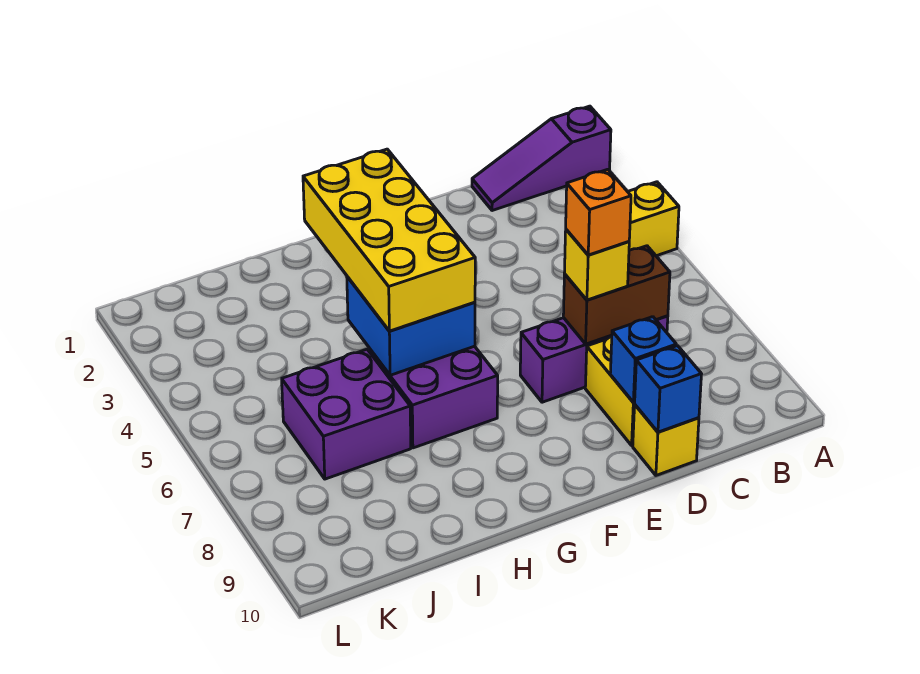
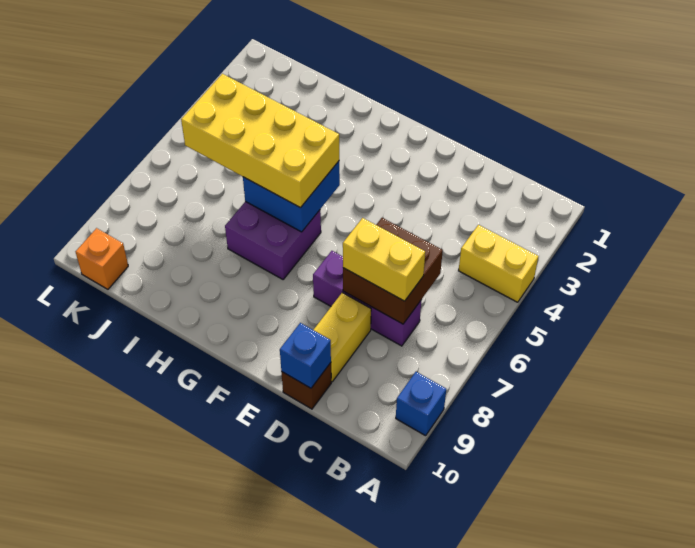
purple 1x3 slope [472,106,611,211] -> none
brown 1x2 brick [563,246,670,344] -> brown 2x2 brick [343,218,443,324]
yellow 1x1 brick [565,230,629,300] -> yellow 1x2 brick [343,218,425,301]
orange 1x1 brick [566,169,631,255] -> orange 1x1 brick moved to [75,228,128,289]
blue 1x1 brick [610,317,676,402] -> blue 1x1 brick moved to [396,372,446,436]
yellow 1x1 brick [633,405,699,475] -> brown 1x1 brick [281,363,331,409]
yellow 2x4 brick [303,149,475,331] -> yellow 2x4 brick turned to [181,74,339,208]
purple 2x2 brick [282,349,411,479] -> none

